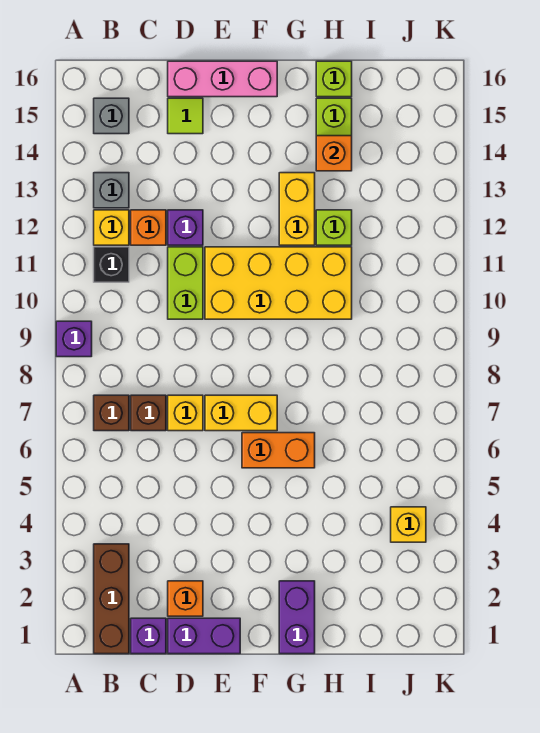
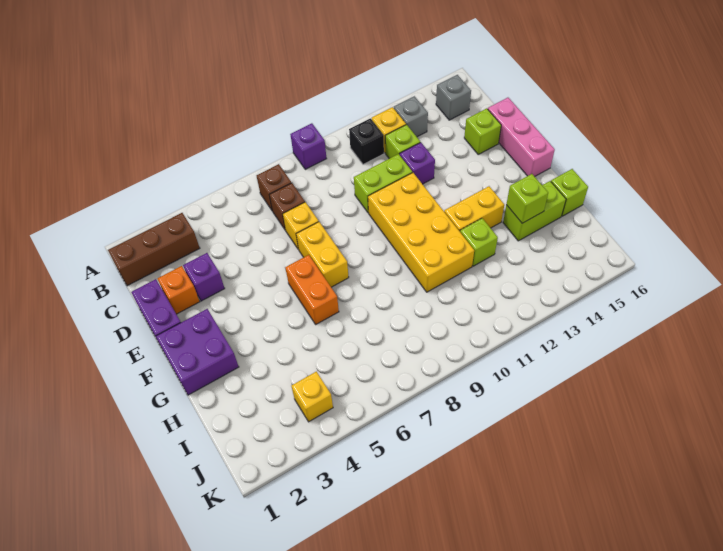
purple 1x1 brick [131,618,166,654] -> purple 1x1 brick moved to [183,253,225,301]
orange 1x1 brick [131,210,166,245] -> lime 1x1 brick [385,125,420,159]
lime 1x1 tile [168,98,203,134] -> lime 1x1 brick [464,108,501,154]
purple 1x2 brick [279,581,315,654] -> purple 2x2 brick [156,309,239,395]
orange 1x1 brick [316,136,352,171] -> lime 1x1 brick [506,174,548,223]

